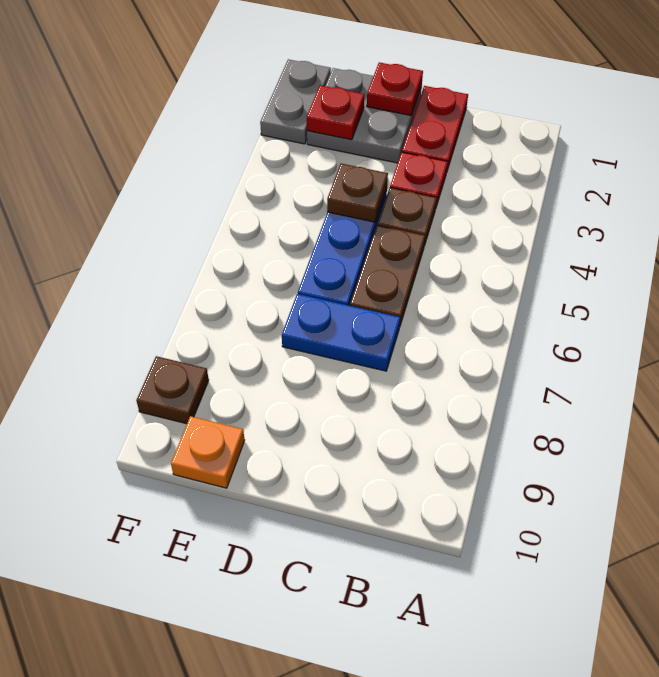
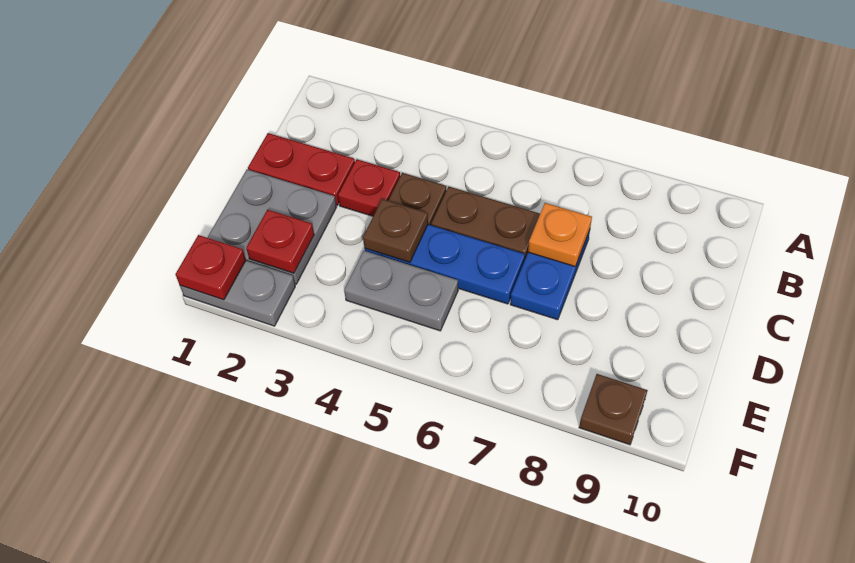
red 1x1 plate [367,62,423,115] -> red 1x1 plate moved to [176,235,246,300]
none -> grey 1x2 plate [344,251,458,331]
orange 1x1 plate [171,416,245,488] -> orange 1x1 plate moved to [528,203,592,267]

